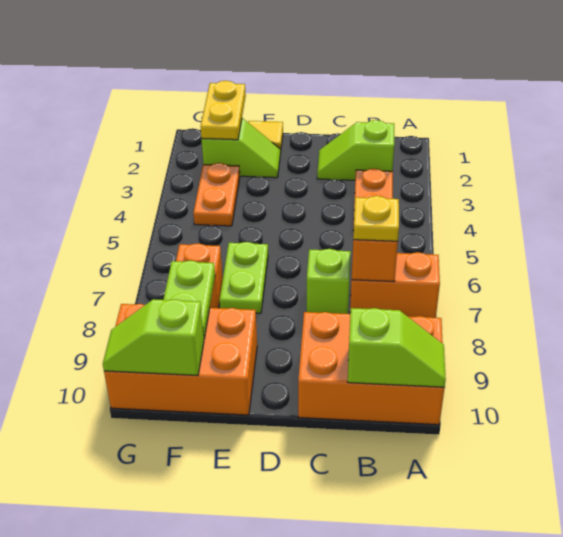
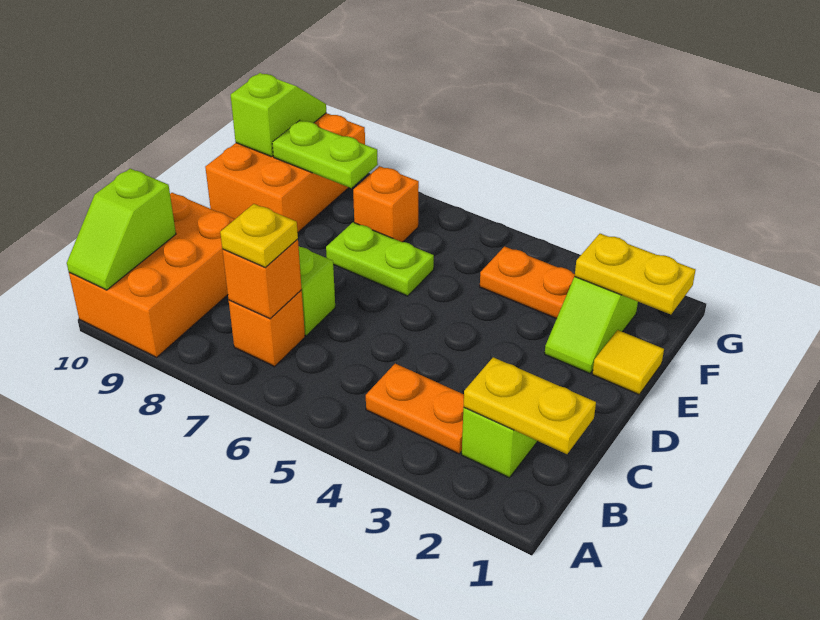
orange 1x2 brick [350,252,440,318] -> orange 1x1 brick [229,290,305,366]
none -> yellow 1x2 plate [464,357,596,454]

